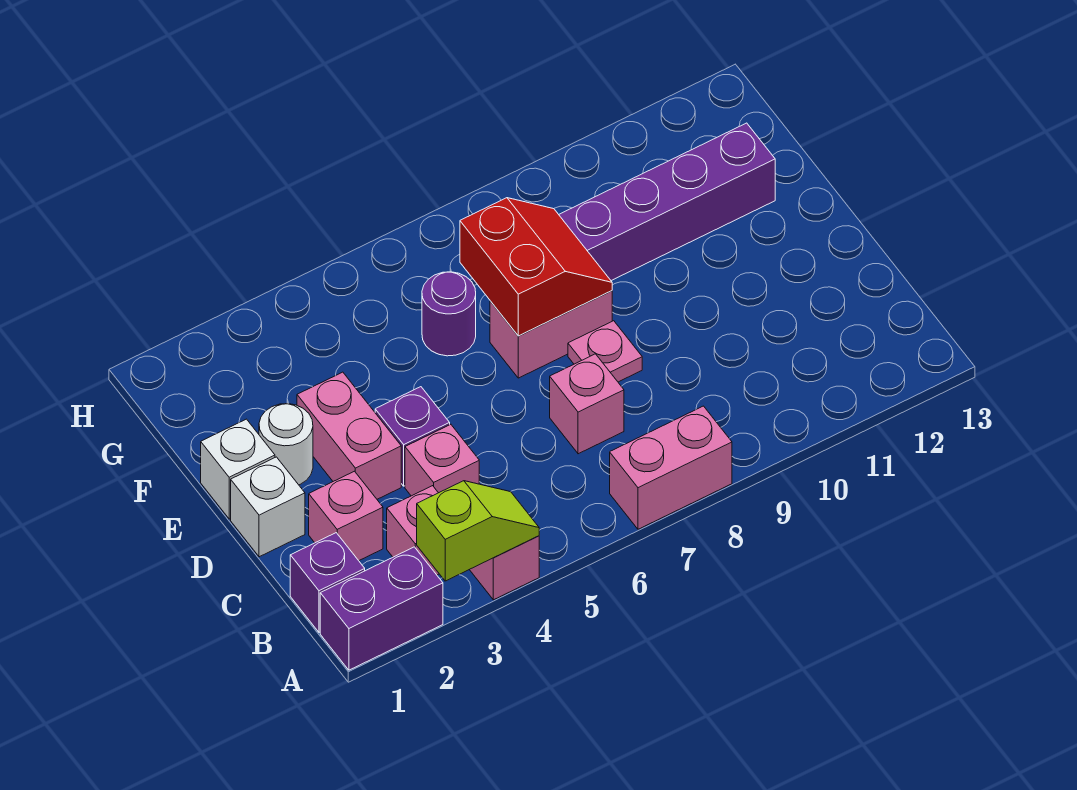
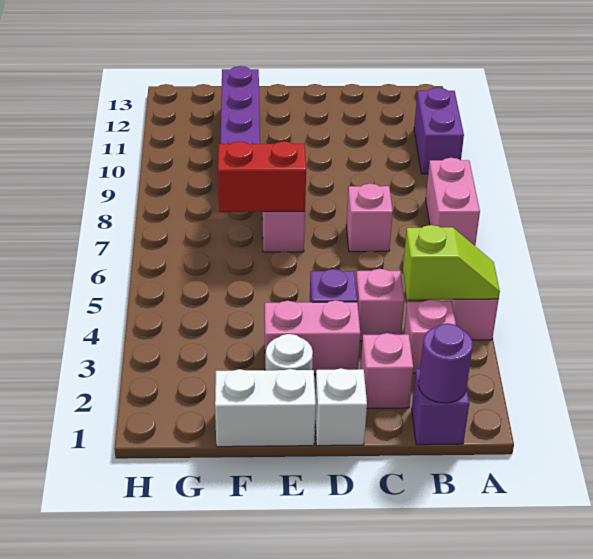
purple 1x2 brick [320,547,443,670] -> purple 1x2 brick moved to [414,87,464,174]
lime 1x2 slope [417,481,539,581] -> lime 1x2 slope turned to [403,225,500,300]
pink 1x1 plate [568,321,642,382] -> none
white 1x1 brick [201,419,275,519] -> white 1x2 brick [215,369,316,447]
purple 1x1 round brick [422,272,476,356] -> purple 1x1 round brick moved to [418,323,473,403]

